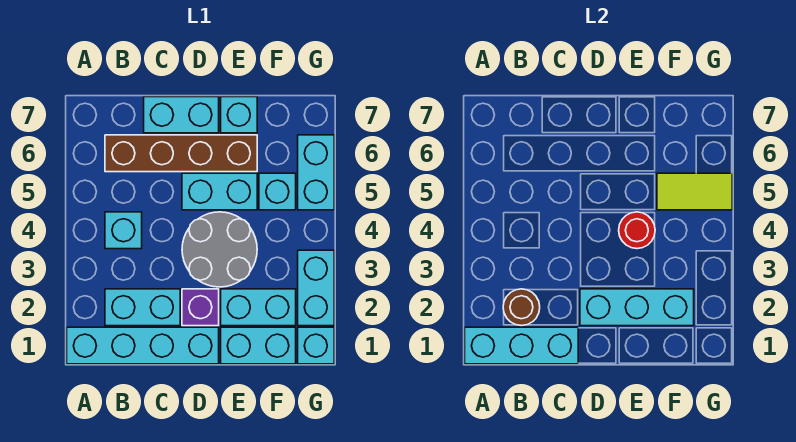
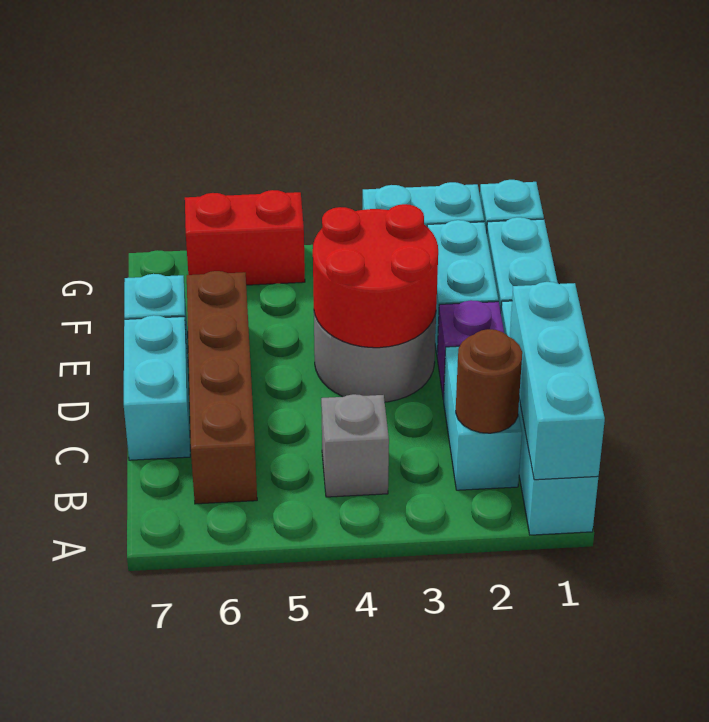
cyan 1x1 brick [105,212,142,249] -> grey 1x1 brick [321,394,389,497]
cyan 1x3 brick [580,289,694,326] -> none
cyan 1x2 brick [182,173,257,210] -> none
red 1x1 round brick [619,212,655,249] -> red 2x2 round brick [313,204,438,348]
cyan 1x1 brick [259,173,296,210] -> none
lime 1x2 tile [657,173,732,210] -> none
cyan 1x2 brick [298,135,334,210] -> red 1x2 brick [185,190,305,285]

